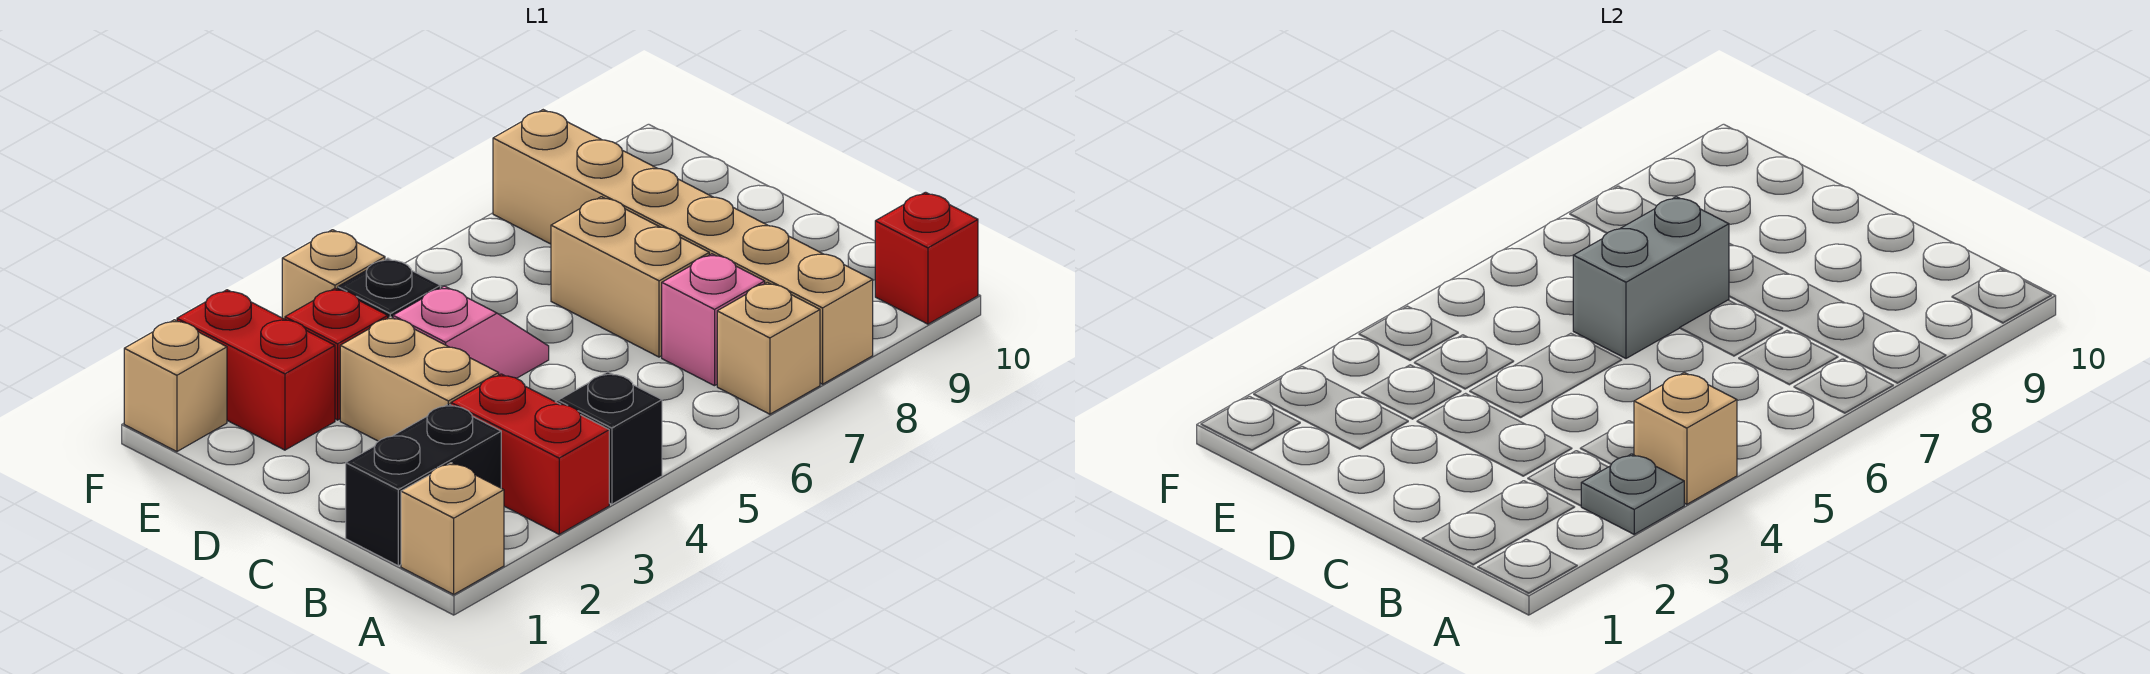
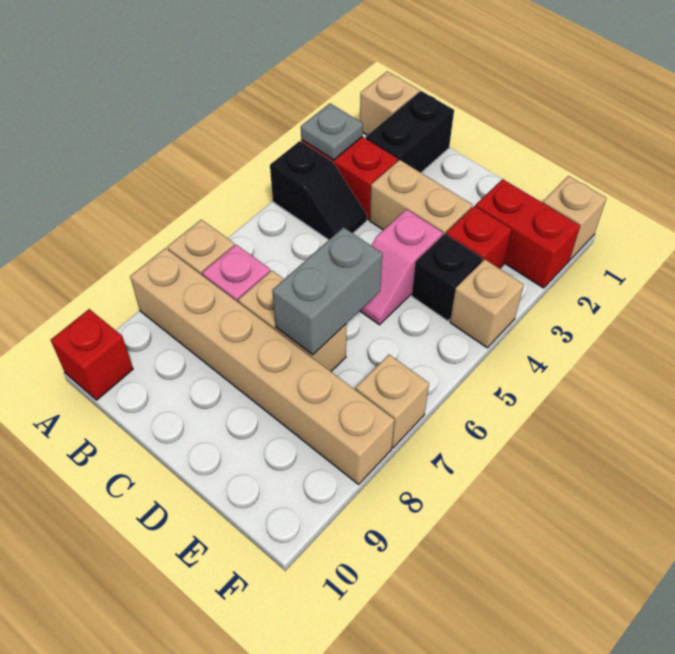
tan 1x1 brick [1634,373,1737,504] -> tan 1x1 brick moved to [356,355,429,448]

